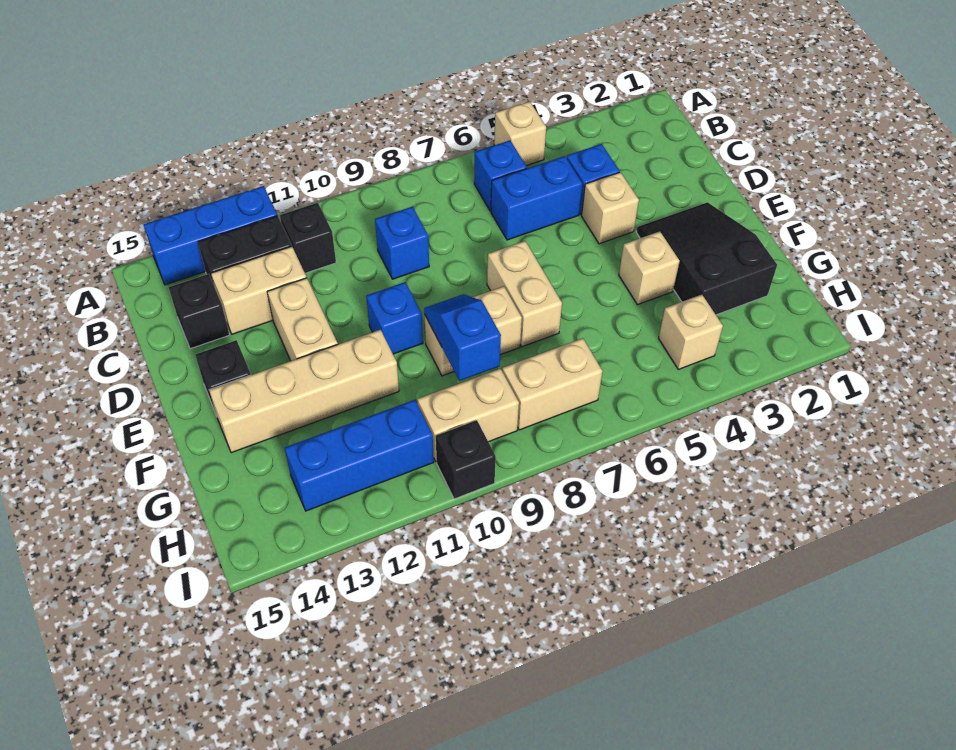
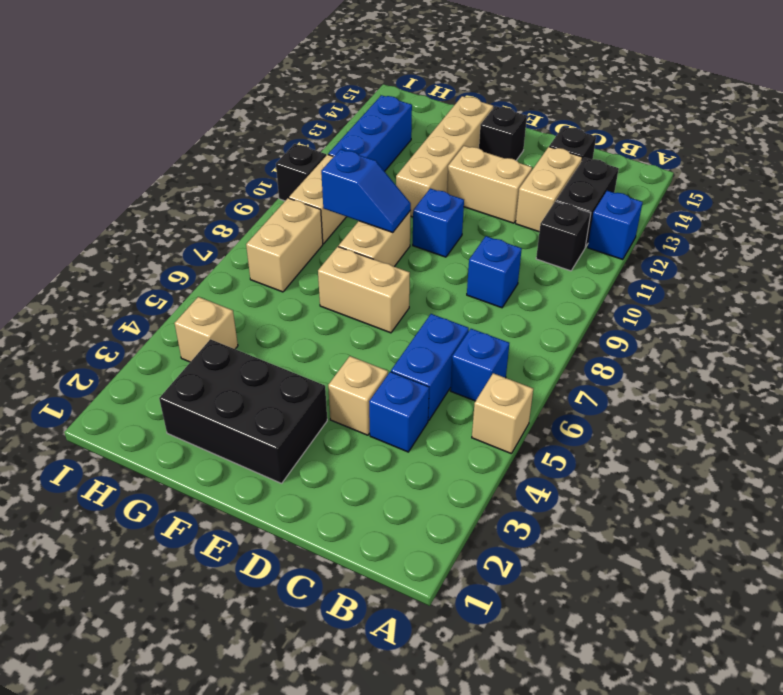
blue 1x3 brick [144,186,277,285] -> blue 1x1 brick [588,191,643,260]
black 2x3 slope [636,202,777,315] -> black 2x3 brick [159,339,327,483]
tan 1x1 brick [619,231,680,305] -> none

